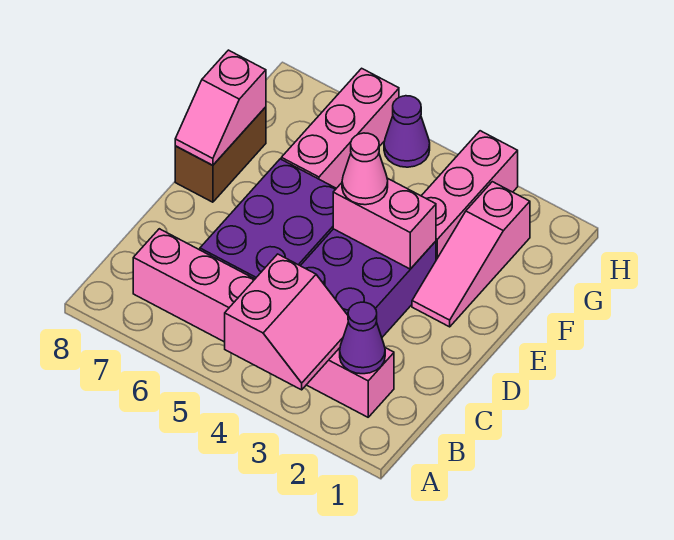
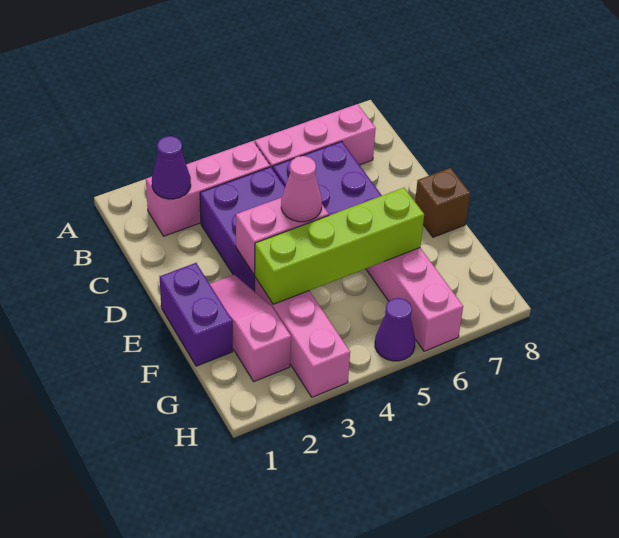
pink 2x2 slope [225,254,348,390] -> none
none -> purple 1x2 brick [159,263,233,366]
brown 1x2 brick [175,107,266,202] -> brown 1x1 brick [415,168,470,237]
pink 1x2 slope [175,50,266,165] -> none
none -> lime 1x4 brick [255,188,424,304]

